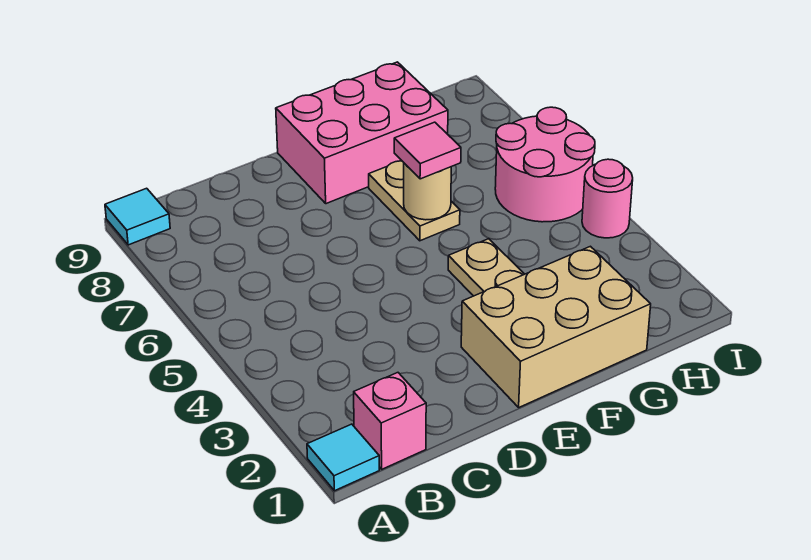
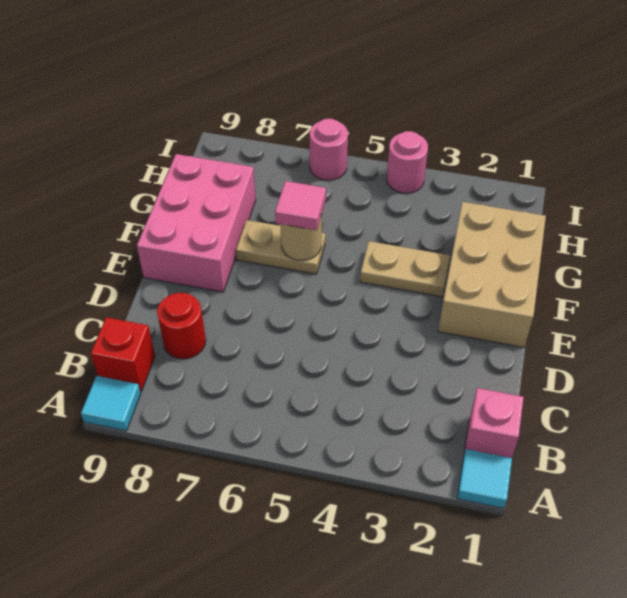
none -> red 1x1 brick [91,317,155,391]
none -> red 1x1 round brick [157,293,206,359]
pink 2x2 round brick [495,107,595,222] -> pink 1x1 round brick [310,119,348,180]

